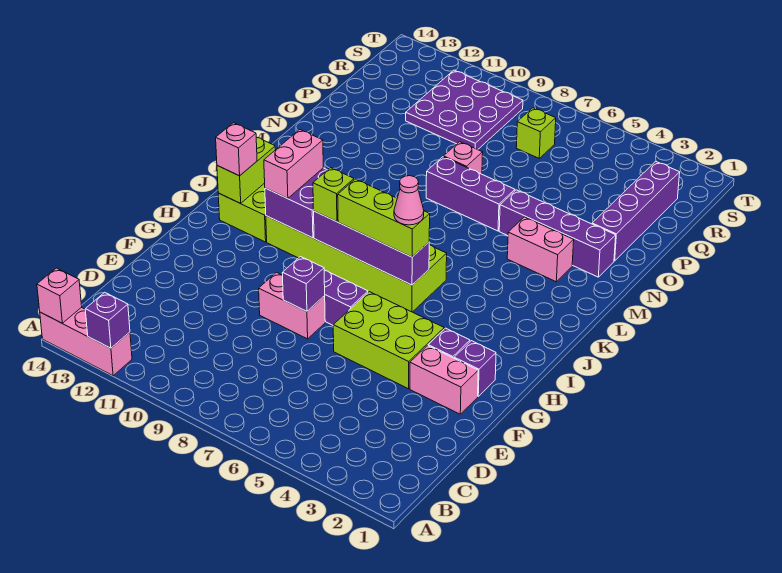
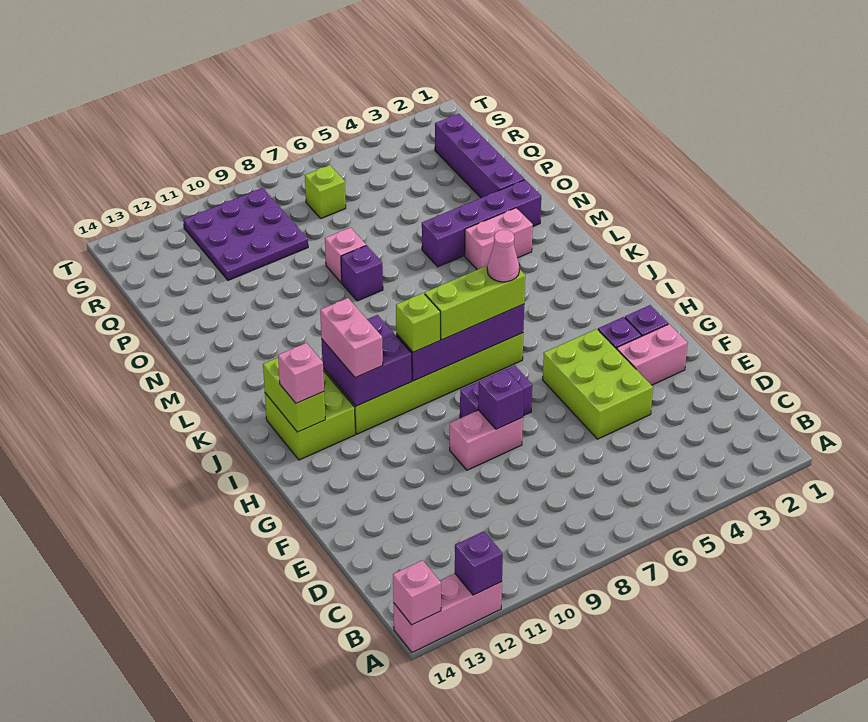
lime 2x3 brick [333,292,444,389] -> lime 2x3 brick turned to [543,329,653,439]
purple 1x3 brick [426,157,515,231] -> purple 1x1 brick [341,245,383,301]

